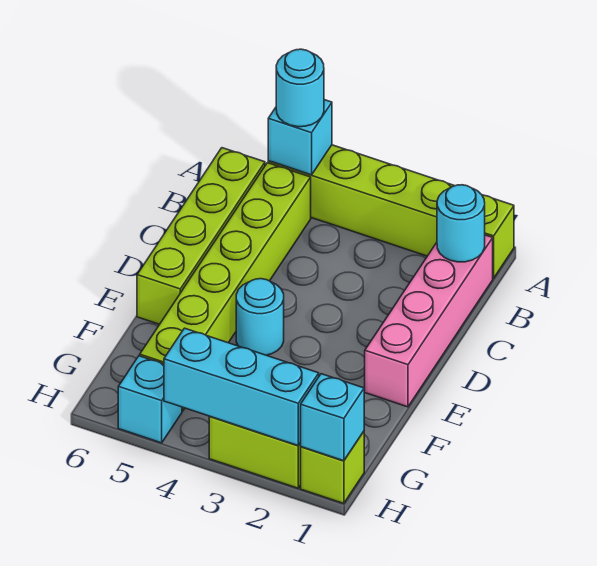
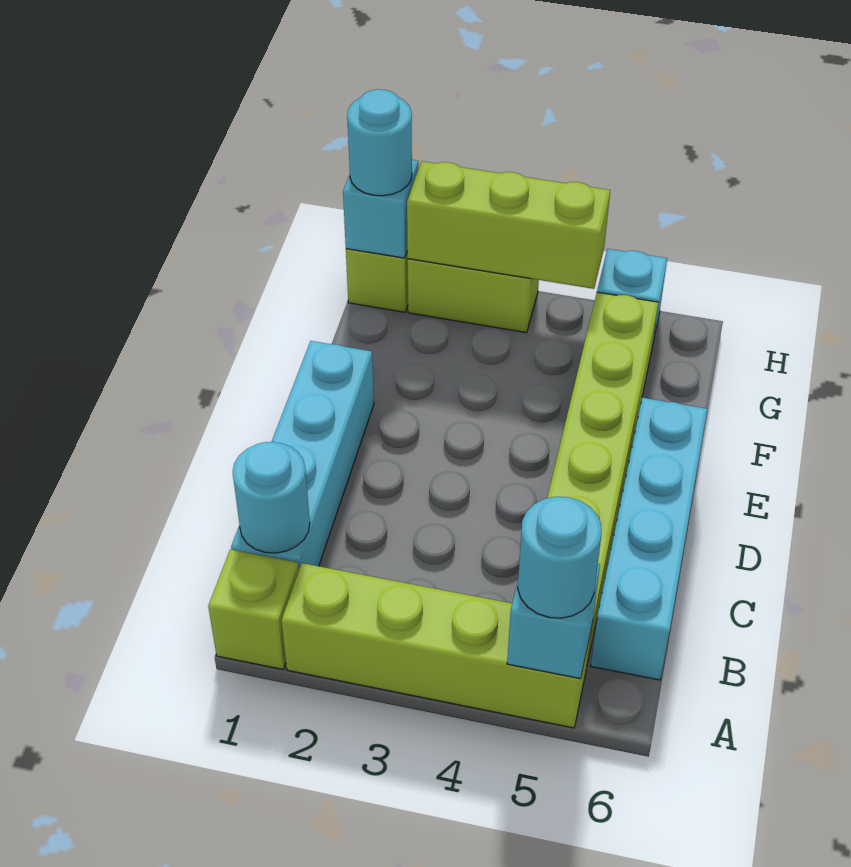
pink 1x4 brick [365,235,493,407] -> cyan 1x4 brick [231,341,374,569]
lime 1x4 brick [137,148,265,324] -> cyan 1x4 brick [591,398,707,680]
cyan 1x1 round brick [236,279,284,355] -> cyan 1x1 round brick moved to [347,89,412,196]
cyan 1x3 brick [164,328,319,445] -> lime 1x3 brick [407,161,610,289]

